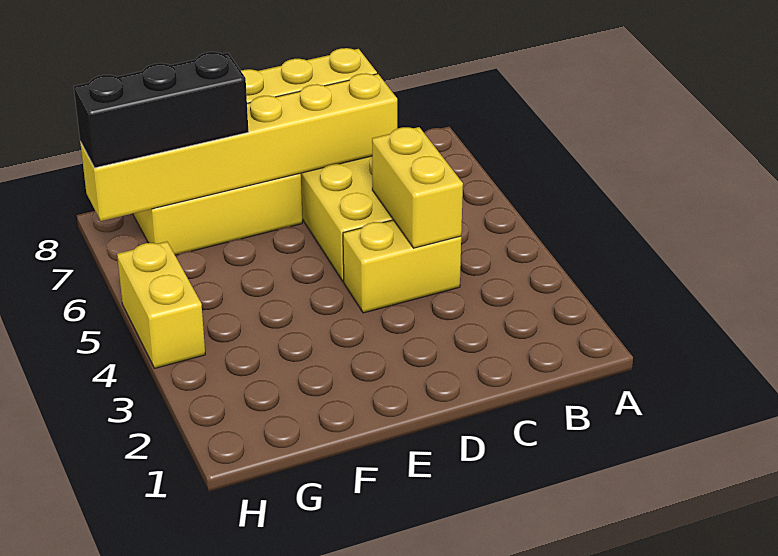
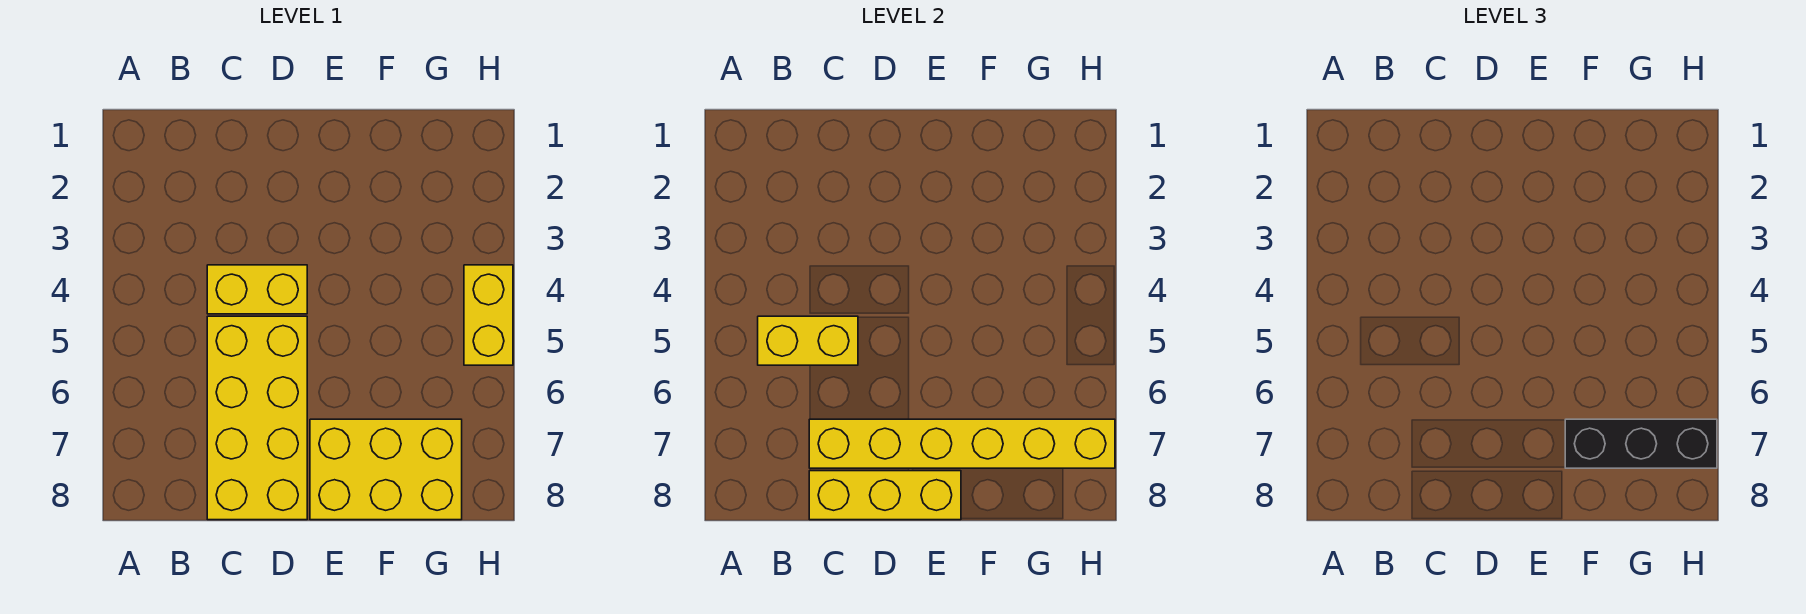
yellow 1x2 brick [372,127,463,248] -> yellow 1x2 brick turned to [758,316,858,365]

